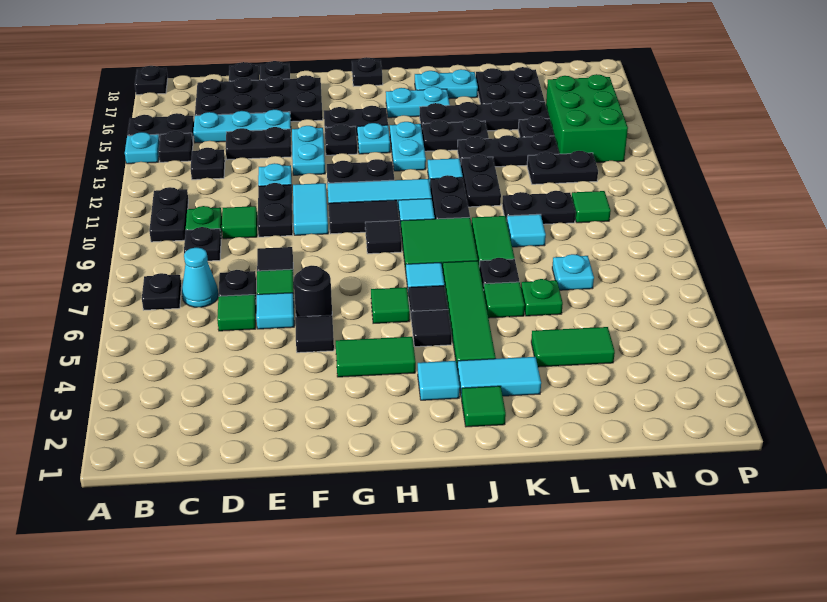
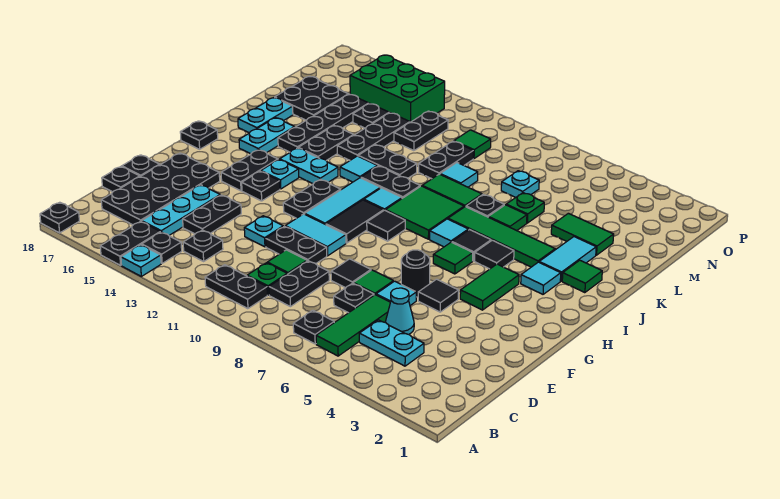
cyan 1x1 cone [182,247,218,307] -> cyan 1x1 cone moved to [385,288,414,334]
black 1x1 plate [184,227,221,261] -> black 1x2 plate [269,261,329,307]
green 1x1 tile [217,295,256,331] -> green 1x3 tile [316,295,390,356]
cyan 1x2 plate [292,126,325,175] -> cyan 1x2 plate moved to [359,320,424,366]
green 1x2 tile [531,327,615,367] -> green 1x2 tile turned to [551,213,614,255]

